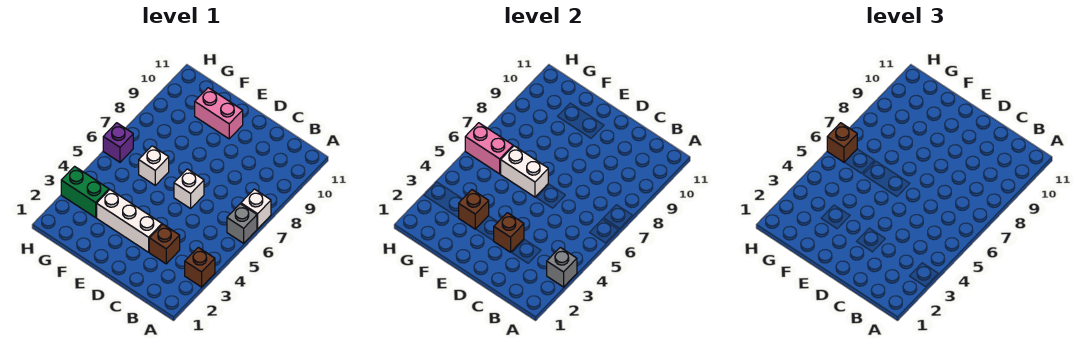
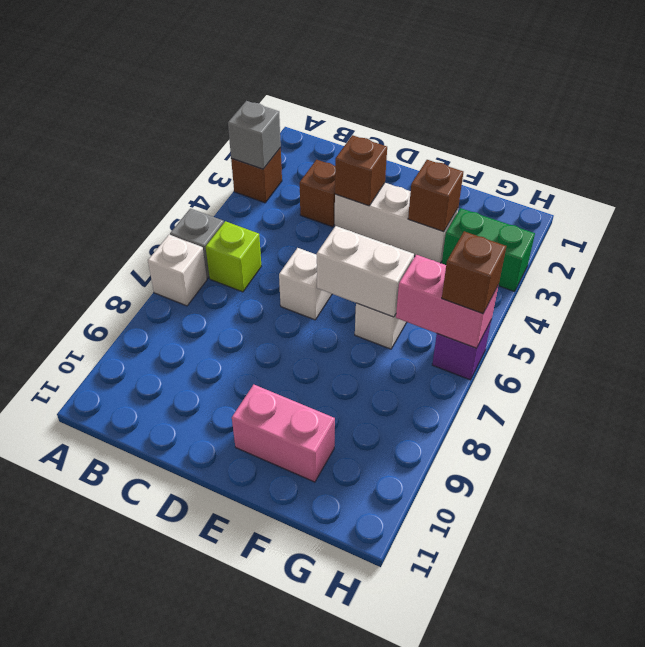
none -> lime 1x1 brick [206,221,261,292]

